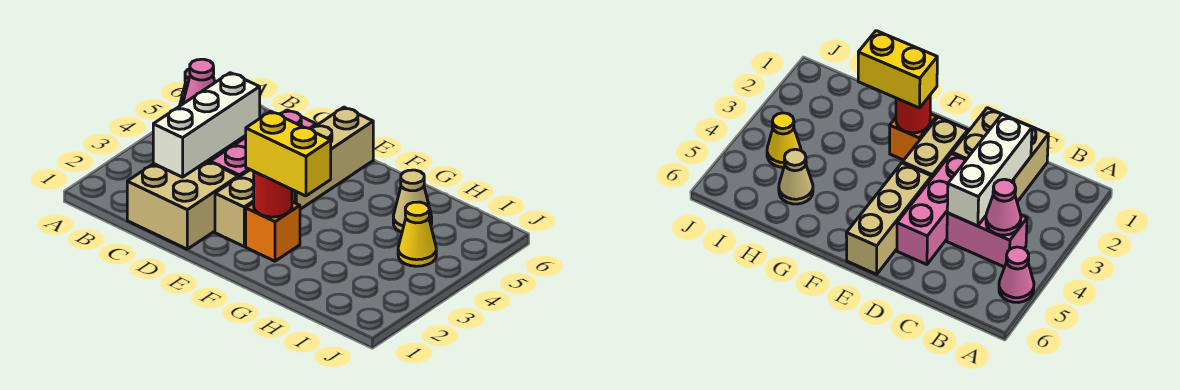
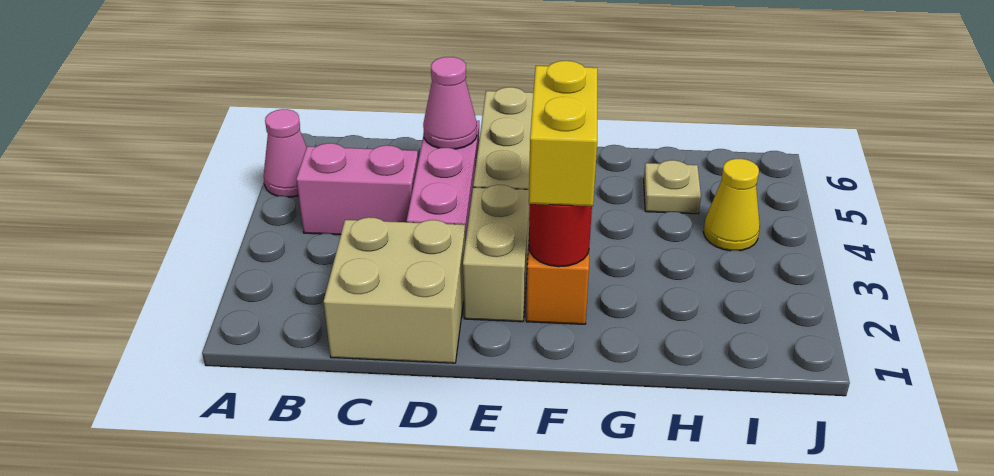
pink 1x1 cone [183,59,215,104] -> pink 1x1 cone moved to [423,57,477,149]
white 1x3 brick [153,73,260,177] -> none
yellow 1x2 brick [246,112,331,196] -> yellow 1x2 brick turned to [529,61,597,206]
tan 1x1 cone [393,170,432,232] -> tan 1x1 plate [644,160,701,214]

